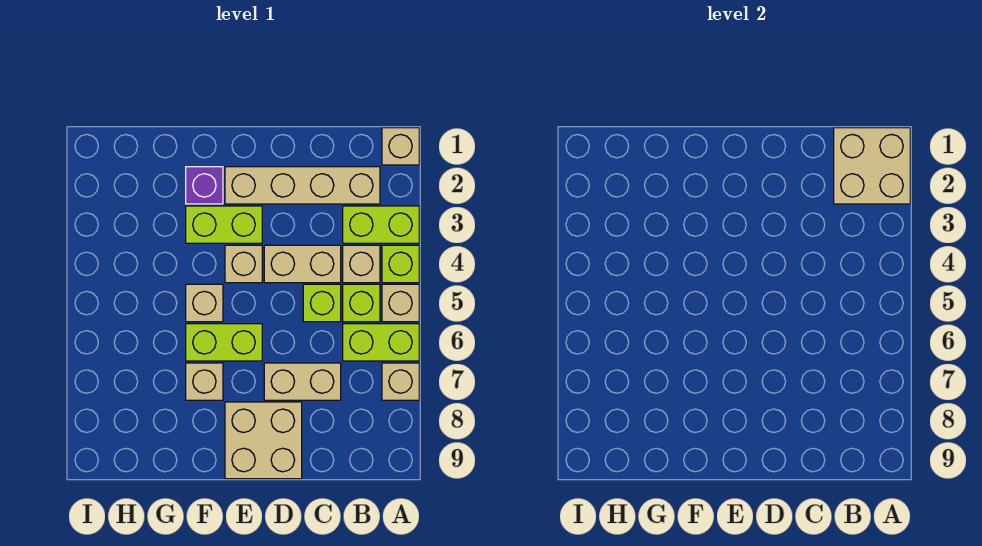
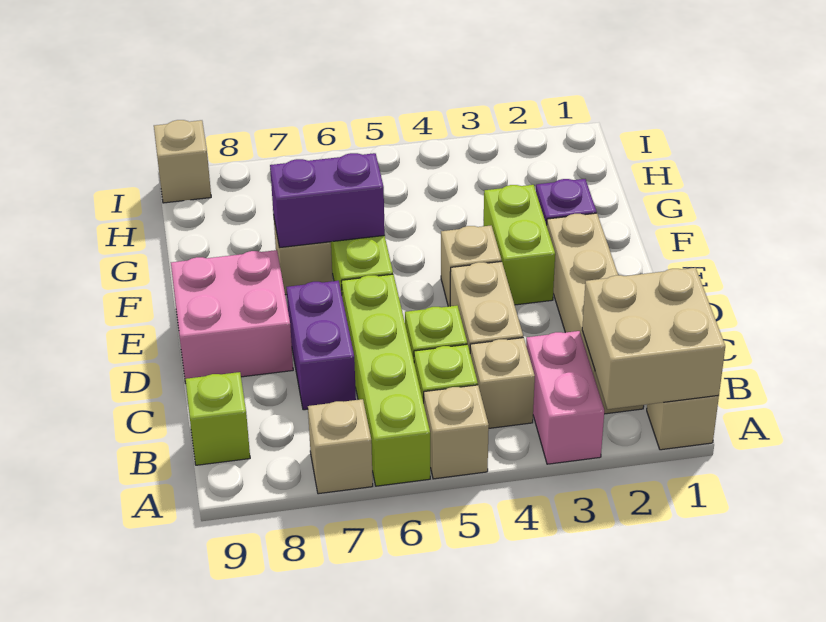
lime 1x2 brick [343,206,419,243] -> pink 1x2 brick [526,331,604,464]
lime 1x1 brick [382,245,419,283] -> lime 1x1 brick moved to [185,372,250,465]
lime 1x2 brick [343,324,419,361] -> lime 1x4 brick [341,274,430,486]
tan 1x2 brick [264,363,341,400] -> purple 1x2 brick [286,281,356,410]
tan 2x2 brick [225,402,302,479] -> pink 2x2 brick [171,250,293,383]
tan 1x1 brick [186,284,223,322] -> tan 1x1 brick moved to [154,120,211,203]
none -> purple 1x2 brick [270,153,385,248]

